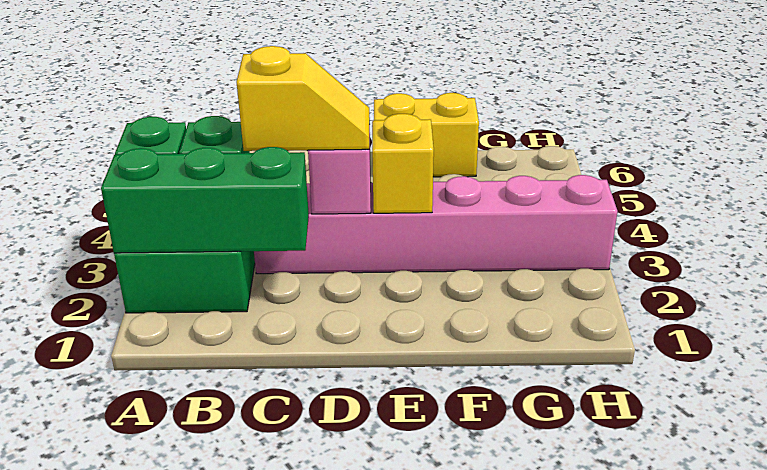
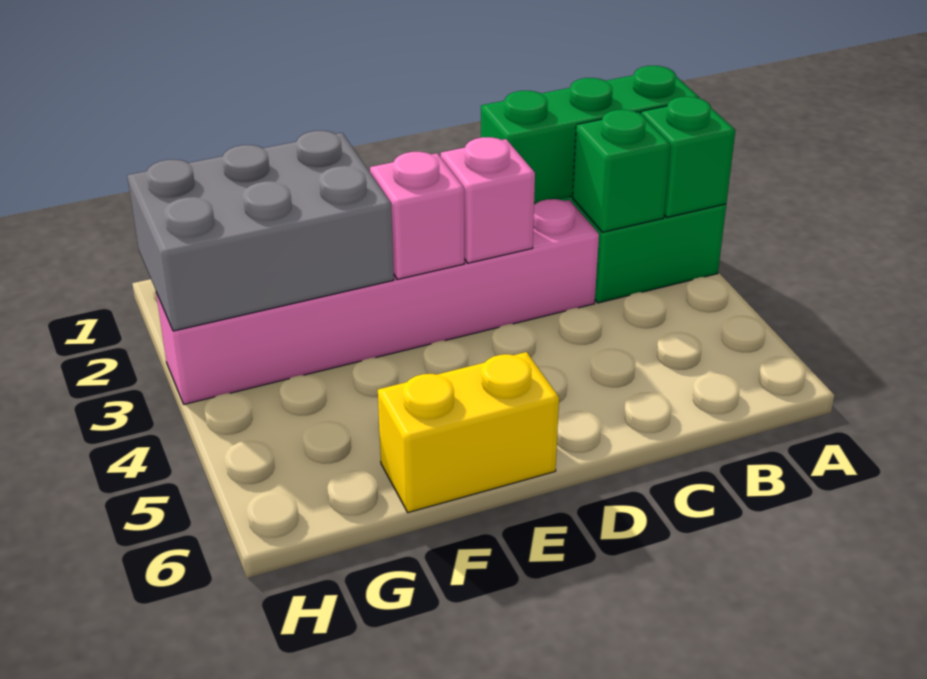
yellow 1x2 slope [237,46,370,151] -> none
yellow 1x1 brick [372,114,434,213] -> pink 1x1 brick [370,152,464,279]
none -> grey 2x3 brick [127,131,394,331]

